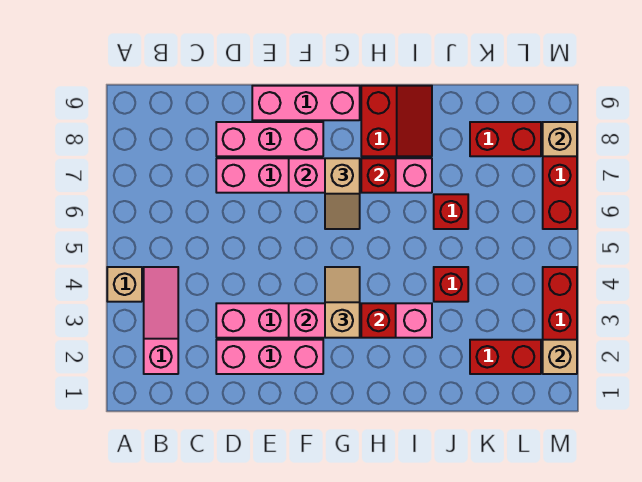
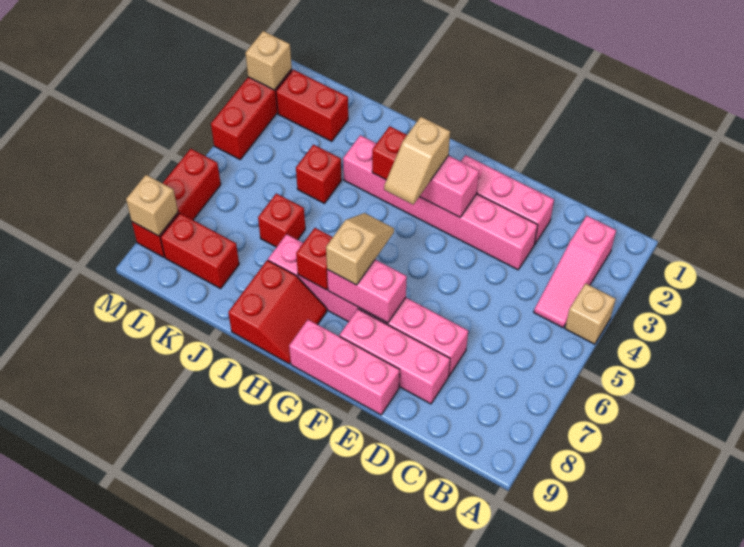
red 2x2 slope [361,86,432,156] -> red 2x2 slope turned to [228,260,327,364]

